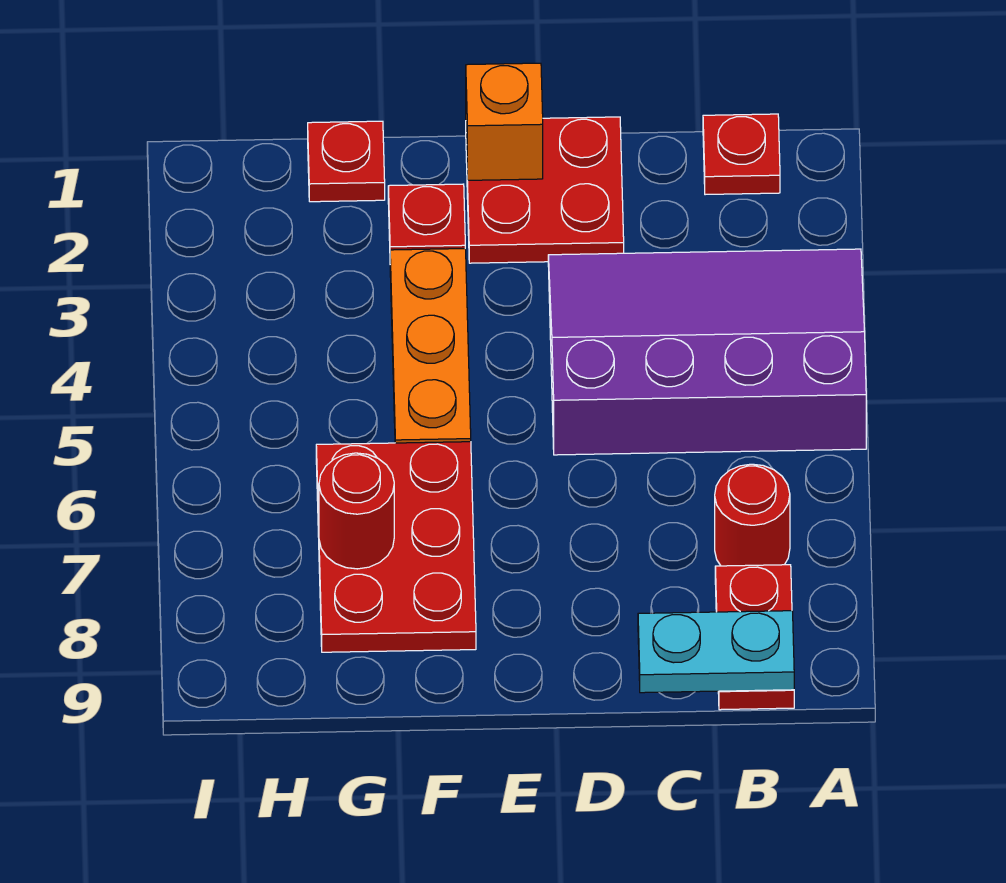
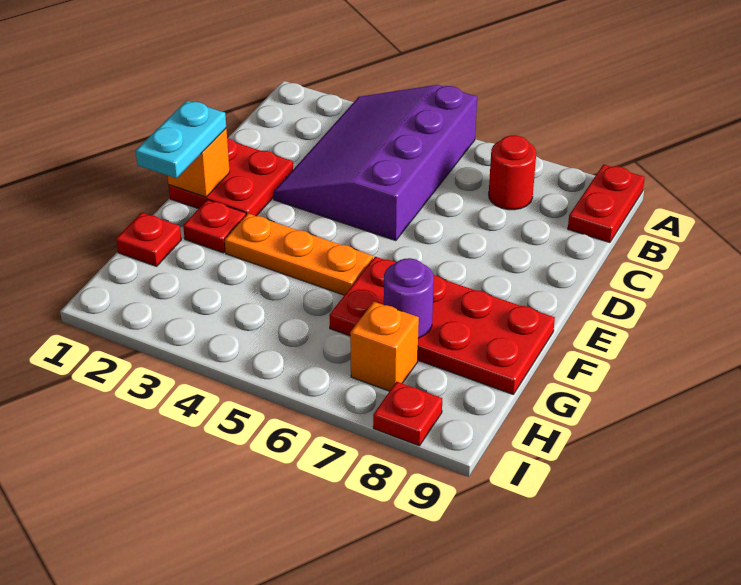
red 1x1 plate [703,114,780,195] -> red 1x1 plate moved to [373,382,442,446]
red 1x2 plate [715,565,794,710] -> red 1x2 plate turned to [568,164,645,243]
cyan 1x2 plate [638,611,794,693] -> cyan 1x2 plate moved to [136,101,226,178]
red 2x3 plate [316,442,476,652] -> red 2x4 plate [329,257,555,394]
red 1x1 round brick [319,453,394,569] -> purple 1x1 round brick [384,258,434,338]
none -> orange 1x1 brick [350,302,419,391]

